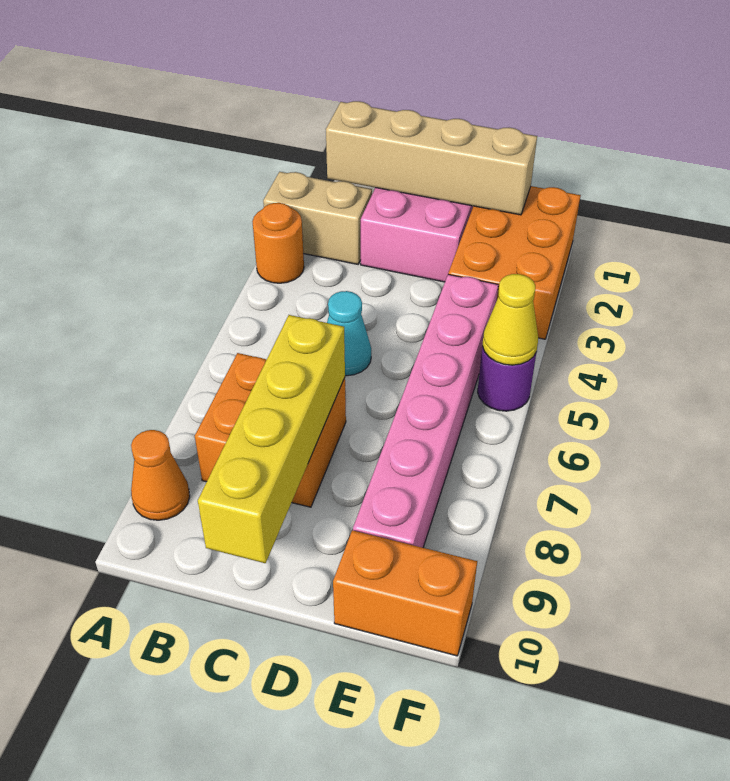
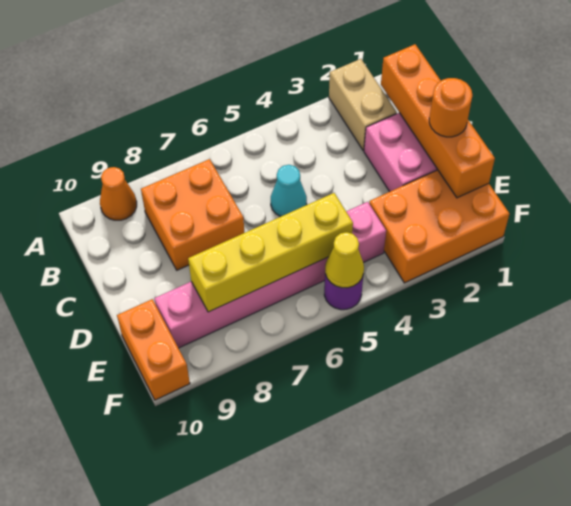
orange 1x1 round brick [252,203,304,283] -> orange 1x1 round brick moved to [429,78,472,137]
tan 1x4 brick [326,101,537,215] -> orange 1x4 brick [381,44,495,198]
yellow 1x4 brick [198,315,345,563] -> yellow 1x4 brick moved to [188,193,353,312]

